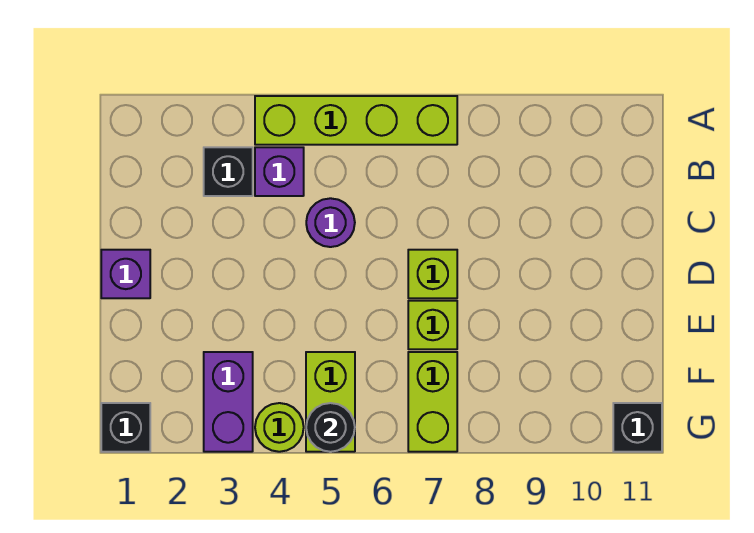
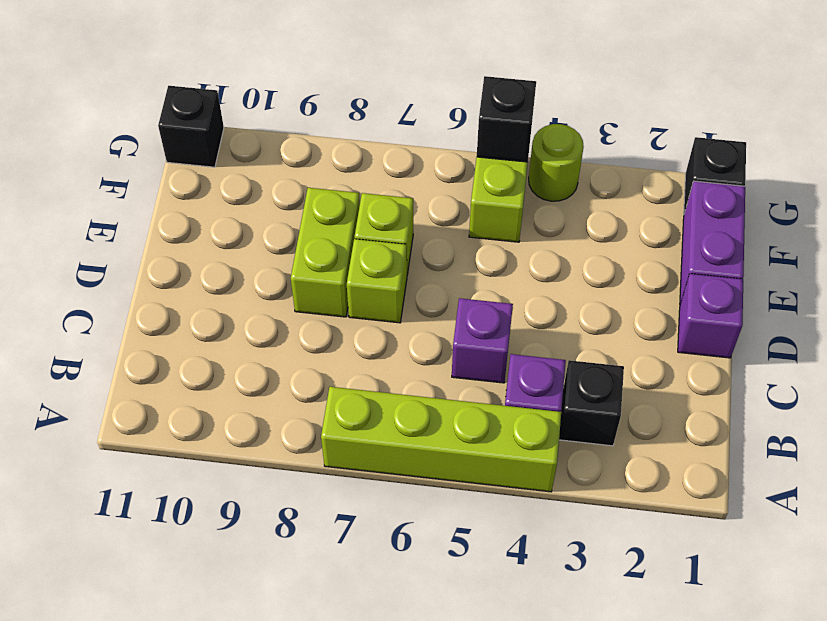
purple 1x1 round brick [306,198,355,247] -> purple 1x1 brick [452,298,513,383]
purple 1x2 brick [204,352,253,452] -> purple 1x2 brick moved to [680,181,745,304]
lime 1x2 brick [408,352,457,452] -> lime 1x2 brick moved to [291,188,360,317]
black 1x1 round brick [306,403,355,452] -> black 1x1 brick [477,76,536,162]

